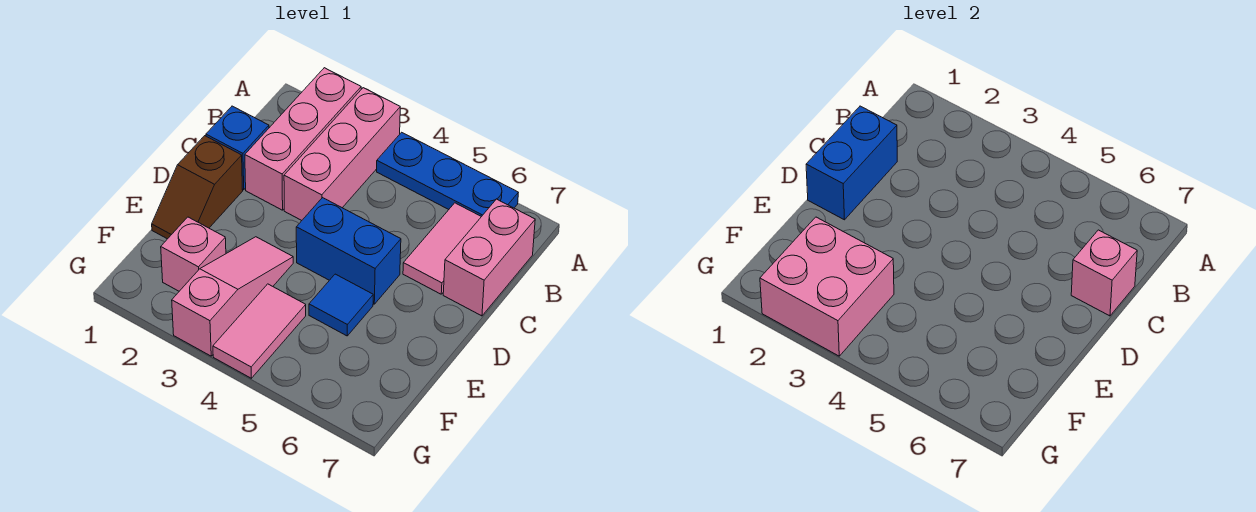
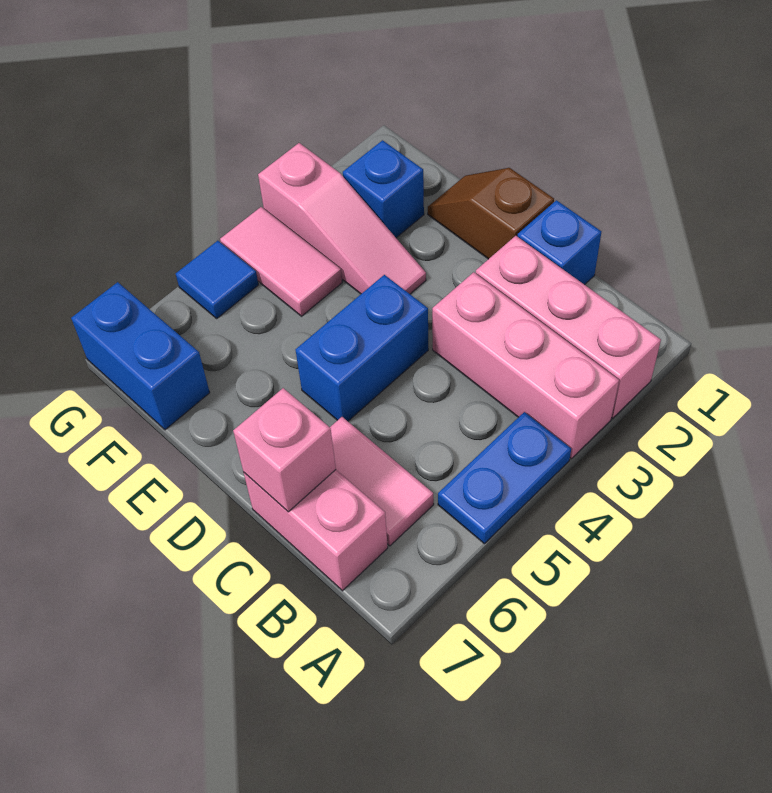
blue 1x3 plate [377,132,518,217] -> blue 1x2 plate [438,412,571,544]
blue 1x2 brick [806,106,897,220] -> blue 1x2 brick moved to [71,282,210,430]
blue 1x1 tile [309,274,373,336] -> blue 1x1 tile moved to [176,241,258,318]
pink 1x1 brick [161,217,226,291] -> blue 1x1 brick [343,140,424,238]
pink 2x2 brick [760,217,894,356] -> none

